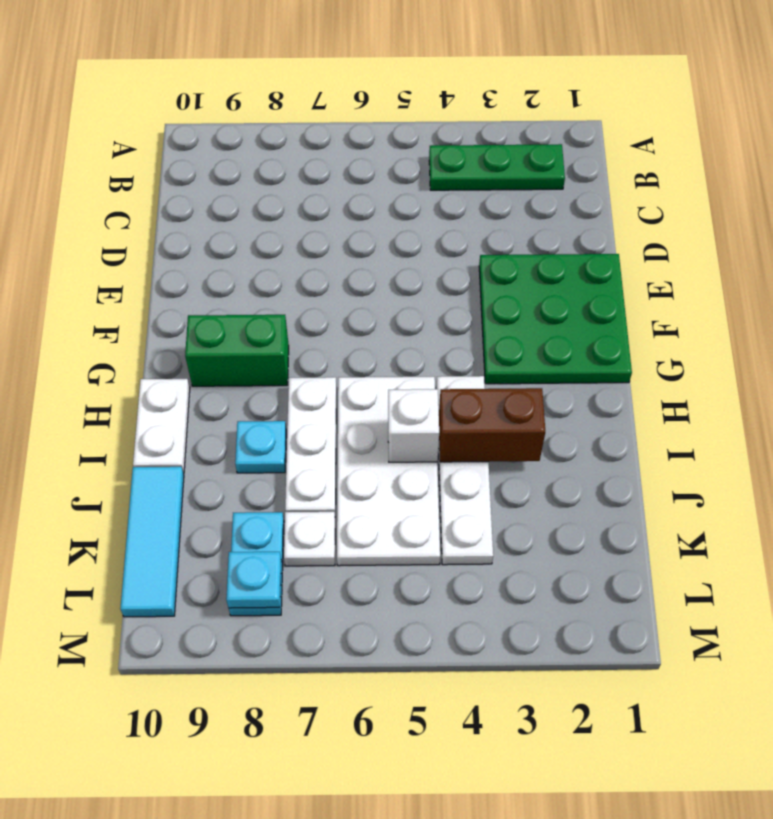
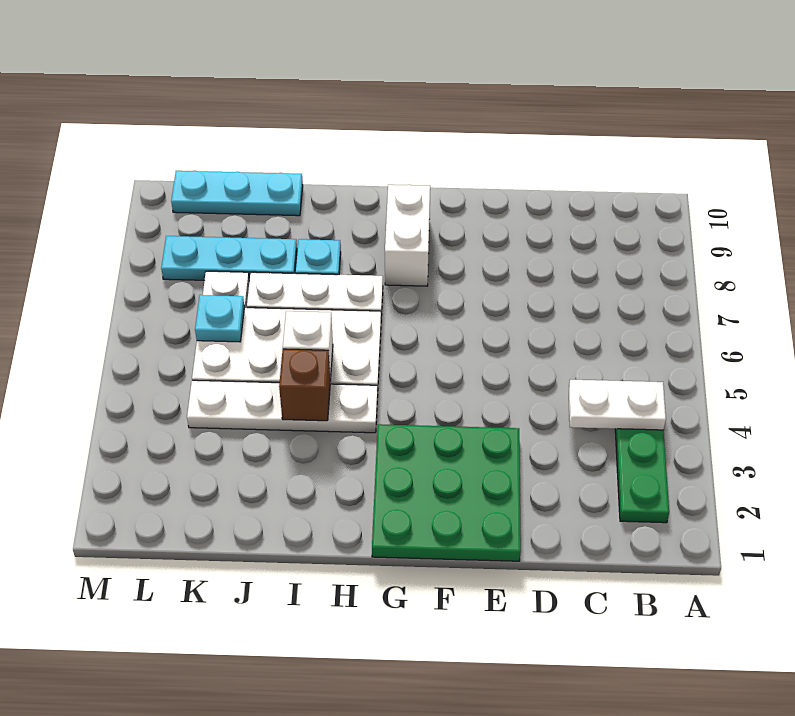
green 1x2 brick [185,315,289,386] -> white 1x2 brick [385,185,430,286]
white 1x2 plate [133,379,190,474] -> white 1x2 plate moved to [569,380,666,430]
brown 1x2 brick [439,388,545,462] -> brown 1x1 brick [279,349,330,421]
cyan 1x3 tile [120,467,184,617] -> cyan 1x3 plate [171,171,303,216]
cyan 1x2 plate [229,512,284,616] -> cyan 1x3 plate [161,236,297,281]
cyan 1x1 plate [226,552,281,608] -> cyan 1x1 plate moved to [195,295,244,342]

